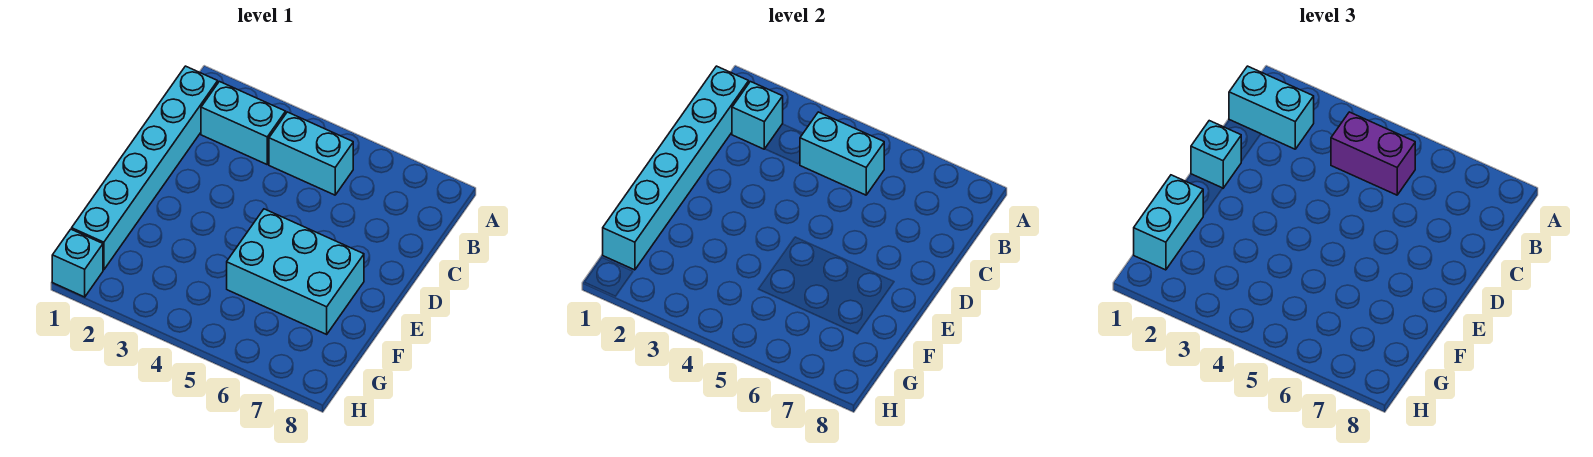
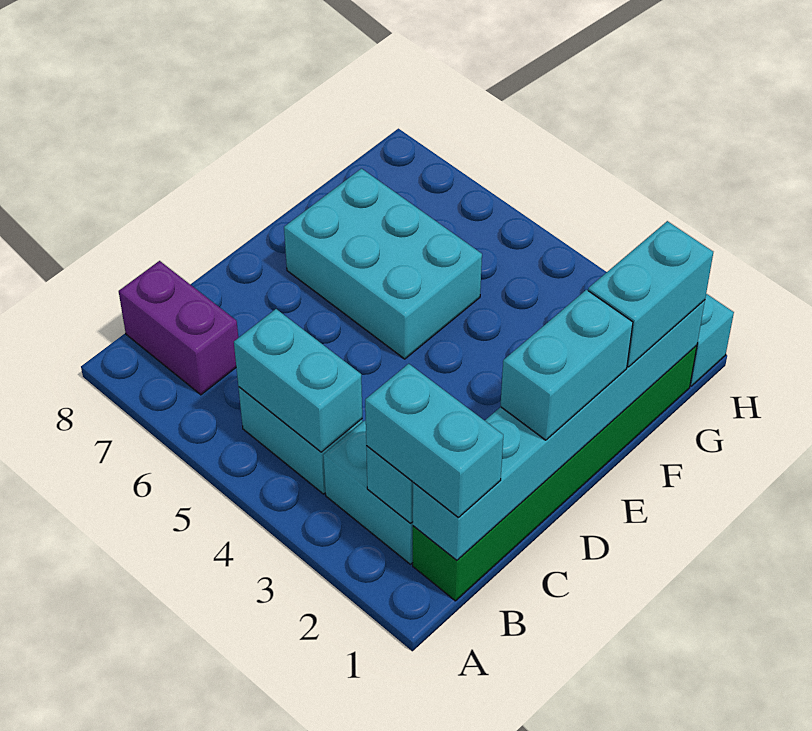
cyan 1x6 brick [72,66,218,270] -> green 1x6 brick [413,345,697,601]
purple 1x2 brick [1331,112,1415,195] -> purple 1x2 brick moved to [119,261,238,395]
cyan 1x1 brick [1191,121,1241,188] -> cyan 1x2 brick [500,290,633,440]

